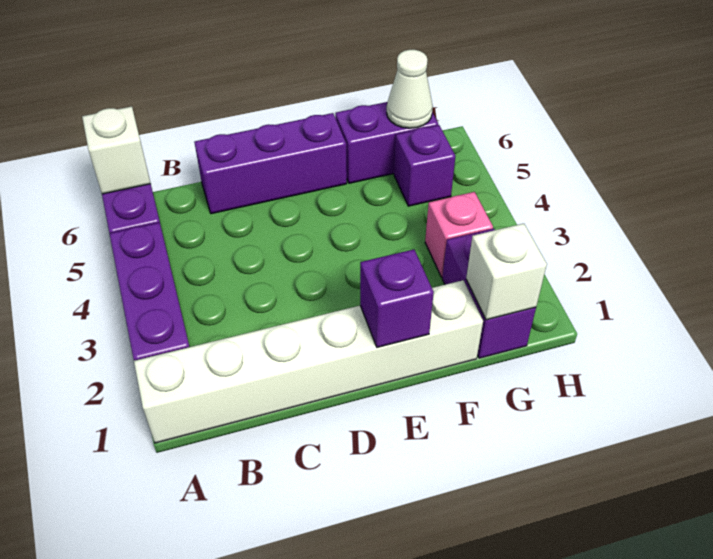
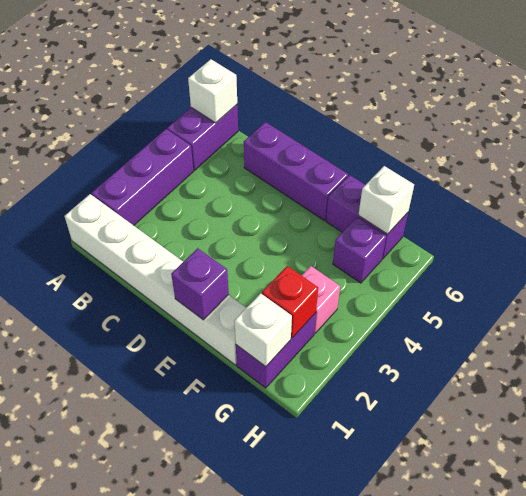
none -> red 1x1 brick [262,266,318,338]
white 1x1 cone [387,50,433,128] -> white 1x1 brick [358,166,414,234]

